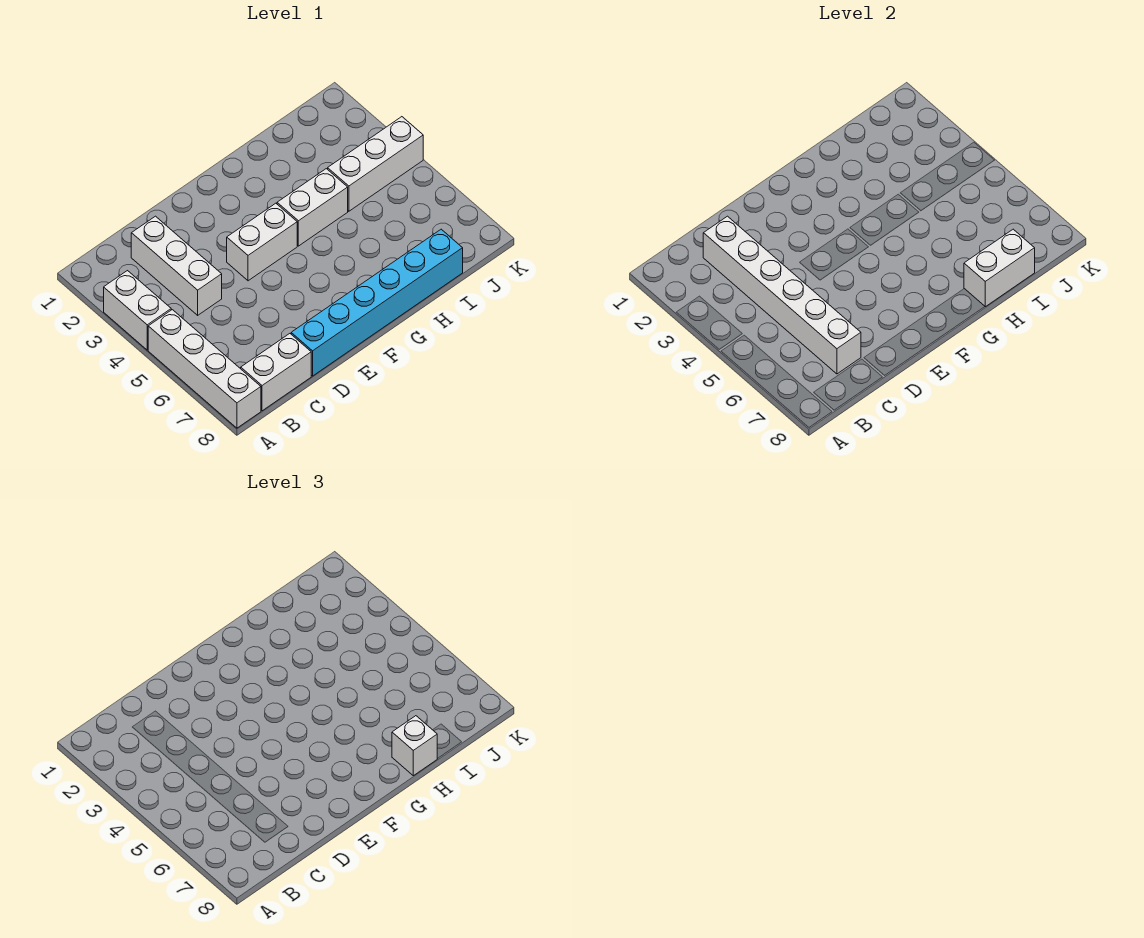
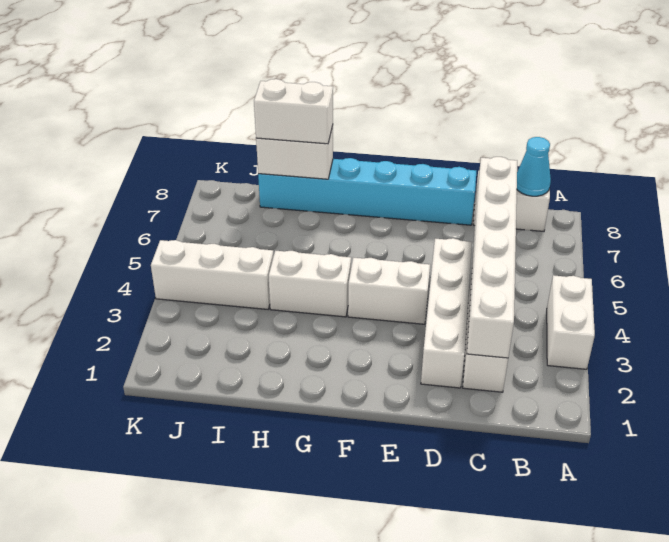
white 1x4 brick [148,310,261,428] -> white 1x4 brick moved to [421,238,472,388]
none -> cyan 1x1 cone [517,137,551,196]
white 1x1 brick [392,716,437,776] -> white 1x2 brick [254,79,333,144]

